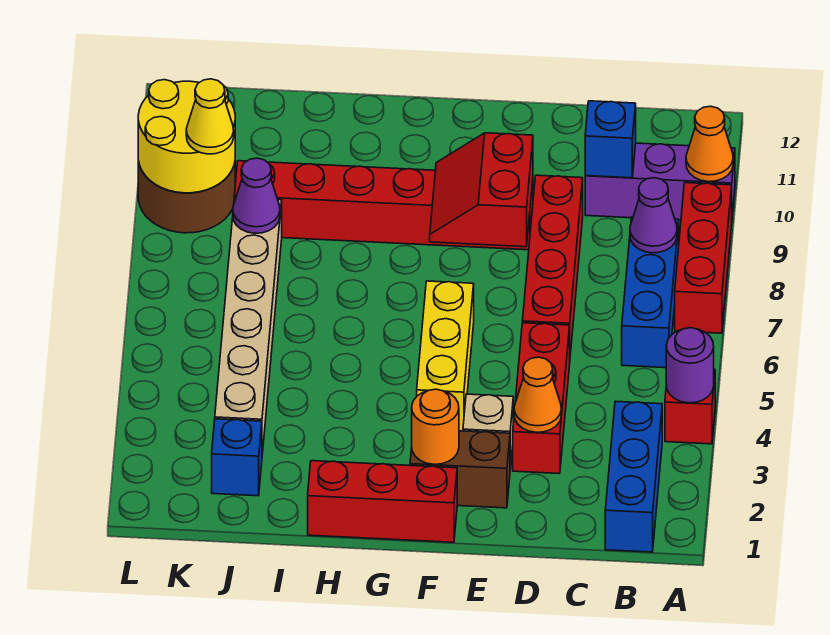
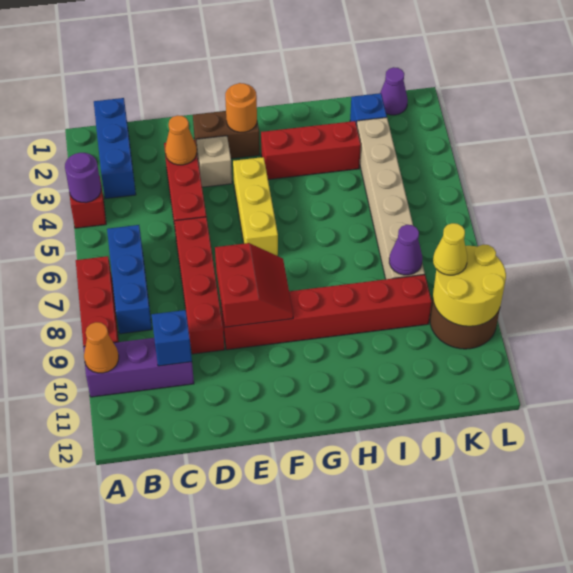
purple 1x1 cone [630,178,677,253] -> purple 1x1 cone moved to [380,67,408,115]
red 1x3 brick [308,461,457,542] -> red 1x3 brick moved to [261,121,361,180]

